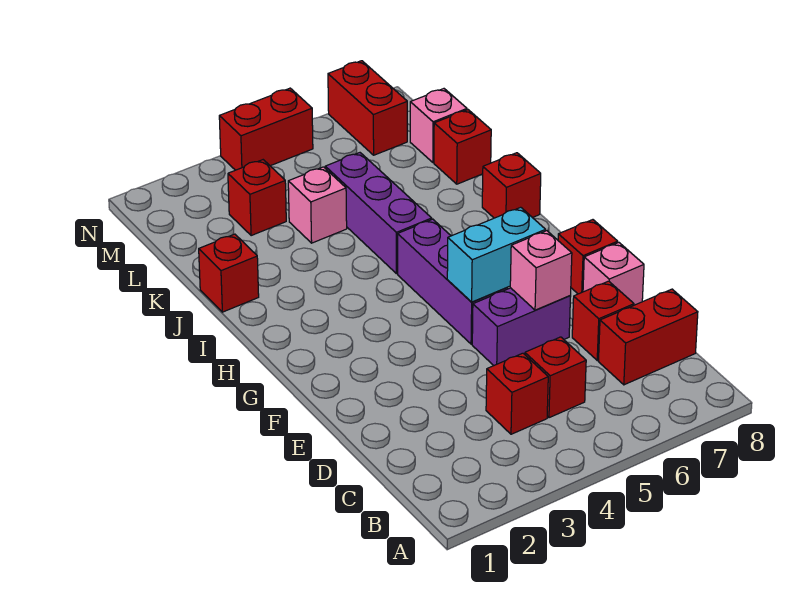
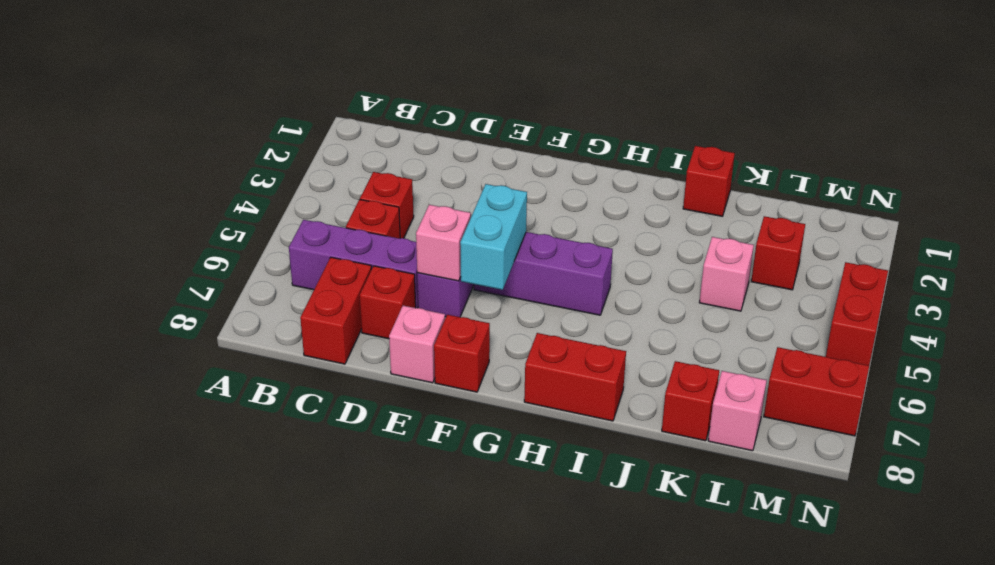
purple 1x3 brick [325,153,432,274] -> purple 1x3 brick moved to [289,220,418,308]
red 1x1 brick [482,153,541,218] -> red 1x2 brick [524,333,626,421]

